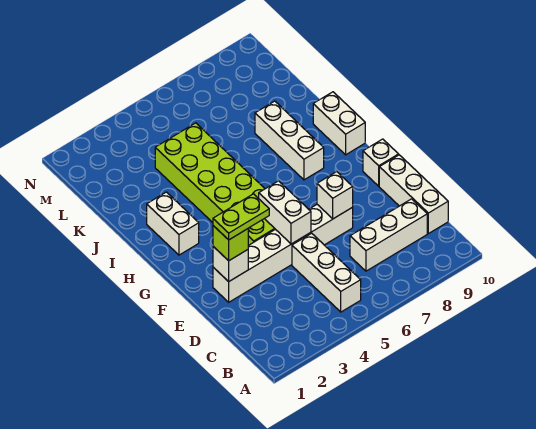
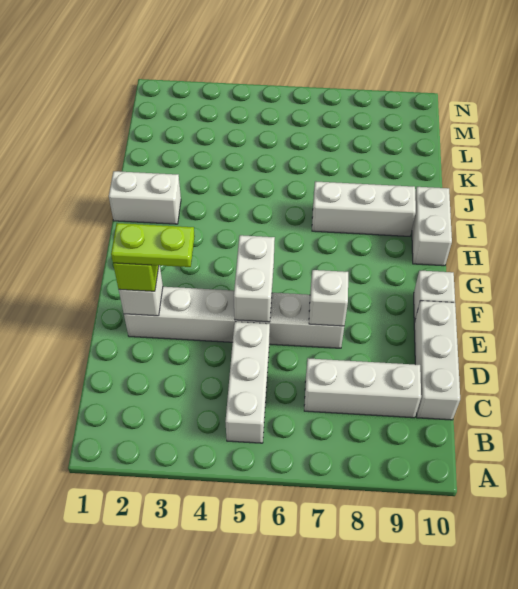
lime 2x6 brick [155,123,275,246] -> none
white 1x2 brick [147,192,199,255] -> white 1x2 brick turned to [109,171,181,224]
white 1x3 brick [255,101,324,180] -> white 1x3 brick turned to [312,181,416,236]

